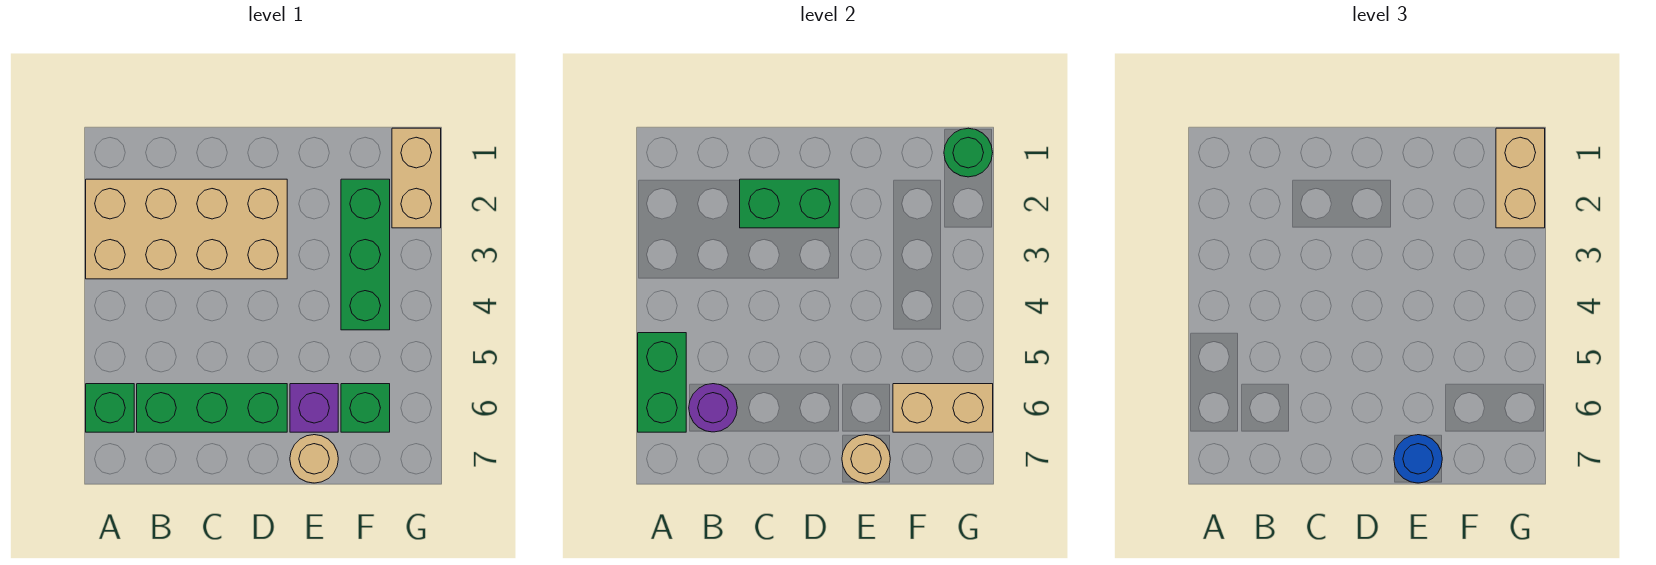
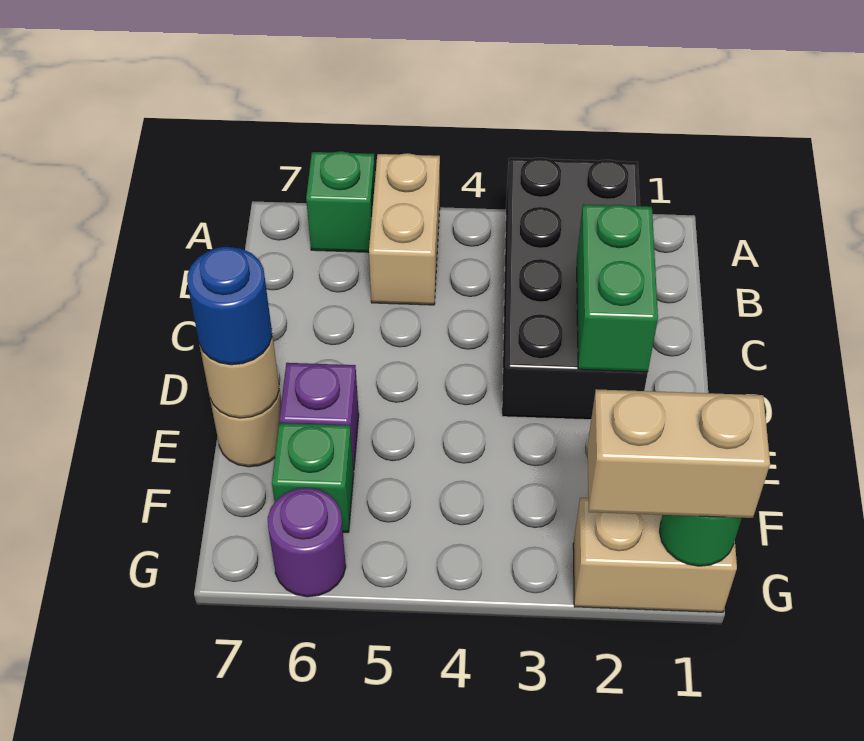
tan 2x4 brick [86,179,287,279] -> black 2x4 brick [502,158,648,420]
green 1x2 brick [638,333,686,432] -> none
green 1x3 brick [137,384,287,432] -> none
purple 1x1 round brick [689,384,737,432] -> purple 1x1 round brick moved to [268,488,346,597]
green 1x3 brick [341,179,390,330] -> none
tan 1x2 brick [893,384,993,432] -> tan 1x2 brick moved to [369,153,440,305]

